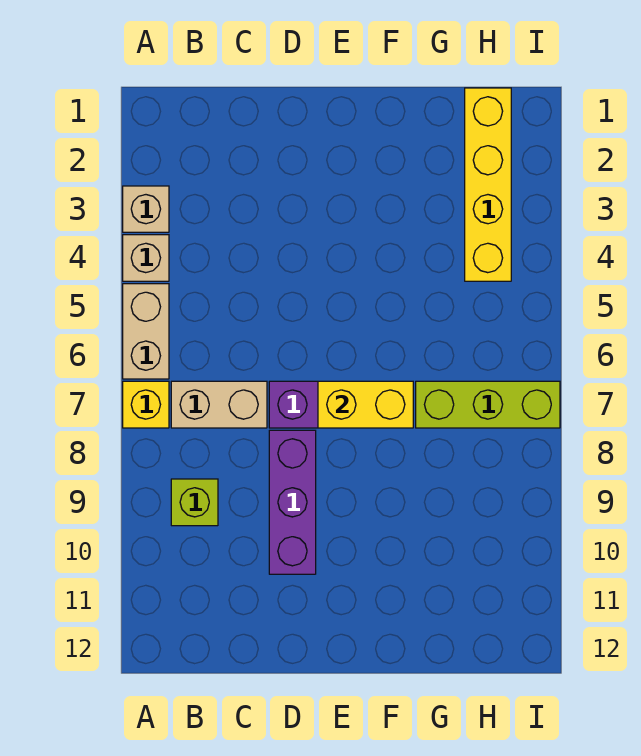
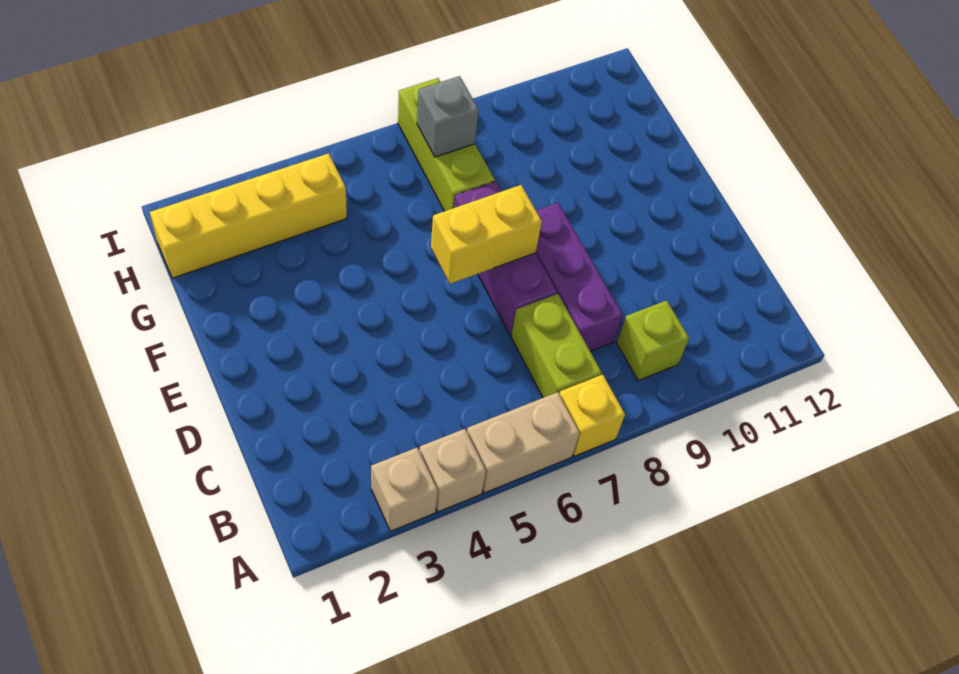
tan 1x2 brick [171,381,267,428] -> lime 1x2 brick [511,294,602,398]
purple 1x3 brick [269,430,316,574] -> purple 1x3 brick turned to [536,203,623,351]
yellow 1x2 brick [318,381,413,428] -> yellow 1x2 brick turned to [431,185,542,284]
none -> grey 1x1 brick [417,76,479,157]

